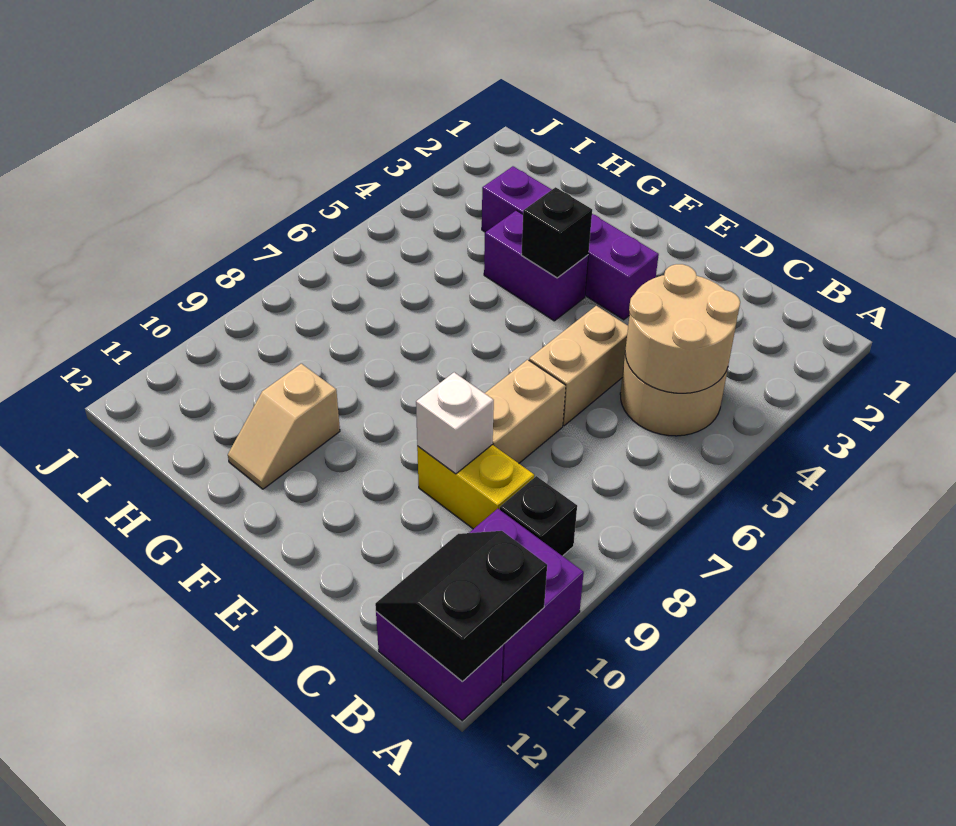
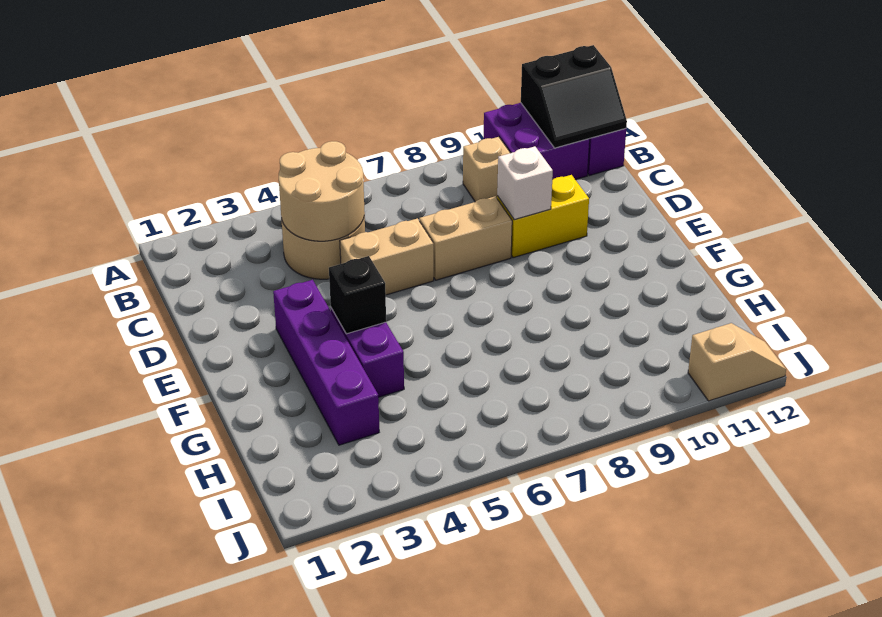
black 1x1 brick [500,476,577,556] -> tan 1x1 brick [463,137,510,202]
yellow 1x2 brick [417,445,534,529] -> yellow 1x2 brick turned to [497,175,589,258]
tan 1x2 slope [228,364,340,489] -> tan 1x2 slope moved to [688,323,786,401]

